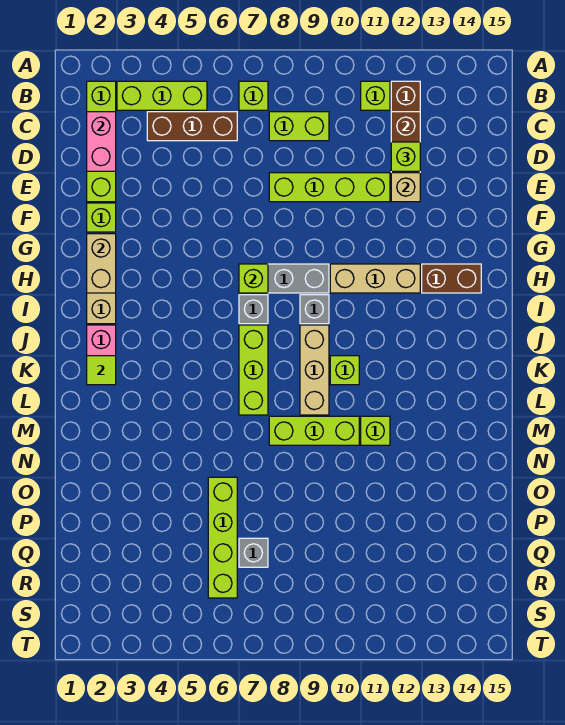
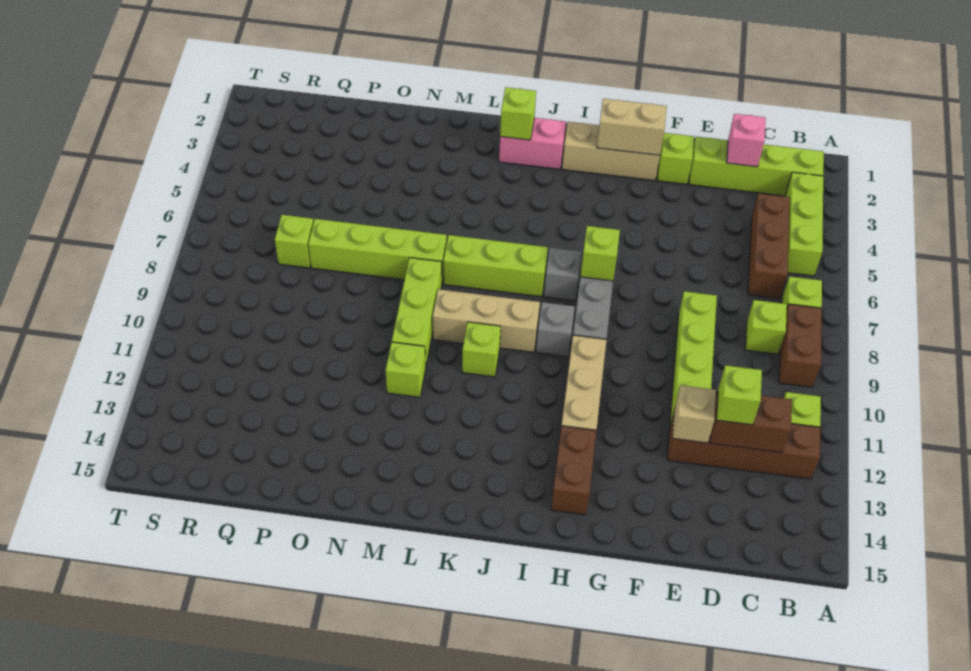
none -> brown 1x2 brick [779,304,822,387]
pink 1x2 brick [87,112,116,171] -> pink 1x1 brick [727,114,766,167]
lime 1x2 brick [269,112,329,141] -> lime 1x1 brick [745,300,787,354]
lime 1x1 tile [87,356,116,385] -> lime 1x1 brick [500,87,536,140]
lime 1x4 brick [208,477,237,598] -> lime 1x4 brick moved to [308,219,447,282]
grey 1x1 brick [239,538,268,567] -> lime 1x1 brick [275,215,314,268]

